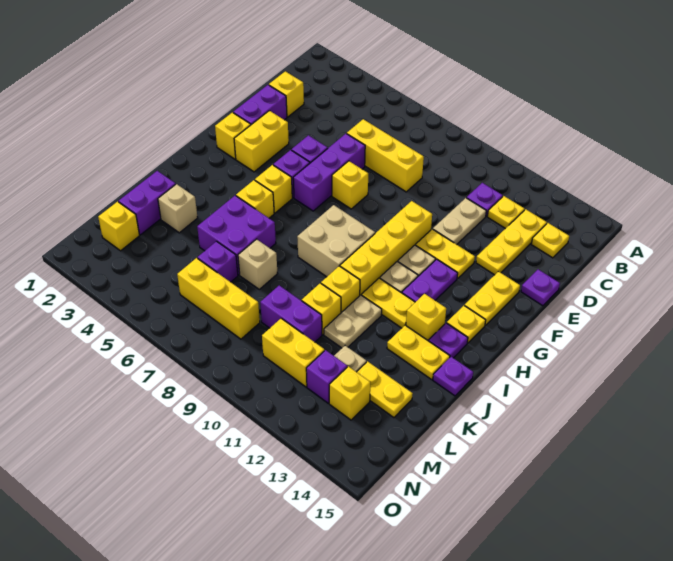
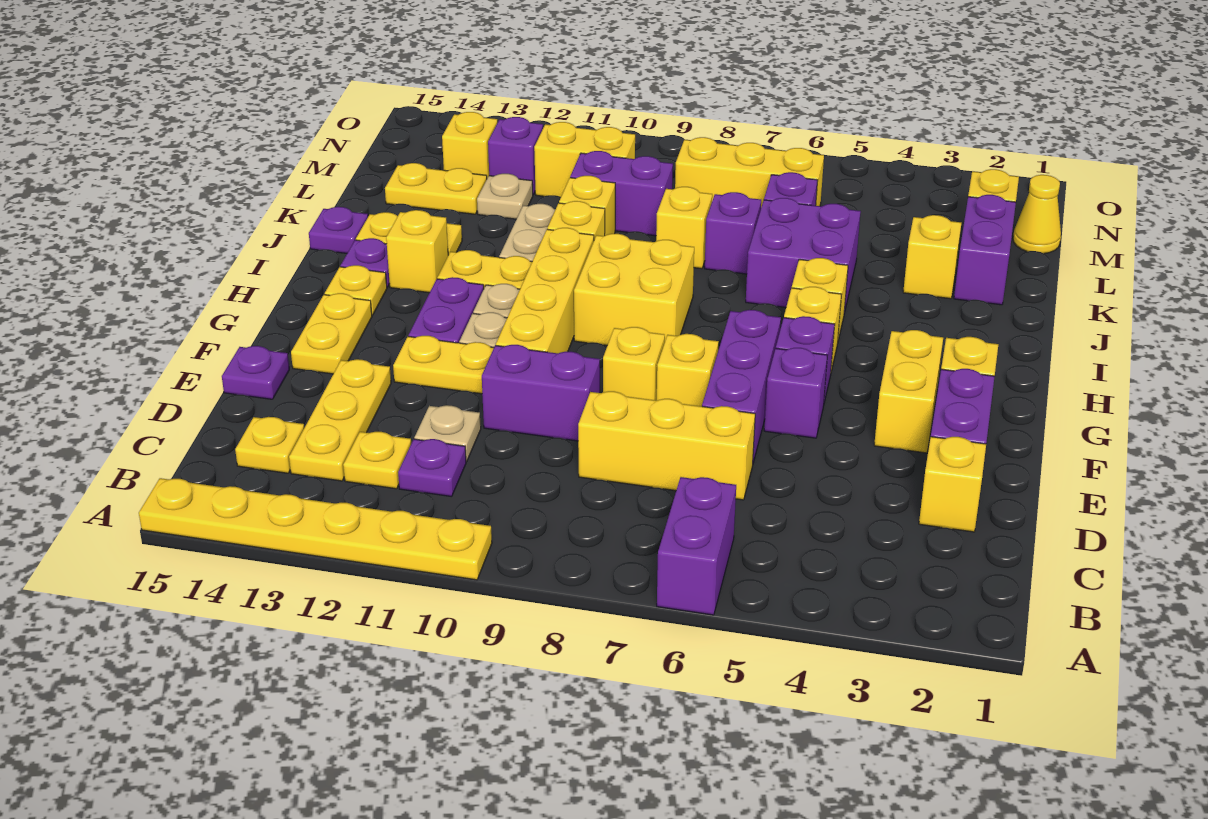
none -> purple 1x2 brick [657,477,736,615]
none -> yellow 1x6 plate [139,478,492,580]
tan 1x2 plate [433,198,486,244] -> tan 1x1 plate [414,405,481,461]
none -> purple 1x2 brick [482,345,600,441]
none -> yellow 1x1 brick [603,327,665,400]
tan 2x2 brick [297,205,375,277] -> yellow 2x2 brick [574,234,694,345]
tan 1x1 brick [158,184,198,233] -> yellow 1x1 brick [903,215,961,299]
tan 1x1 brick [238,239,277,289] -> purple 1x1 brick [705,192,761,274]
none -> yellow 1x1 brick [656,187,712,269]
none -> yellow 1x1 cone [1013,175,1061,253]

